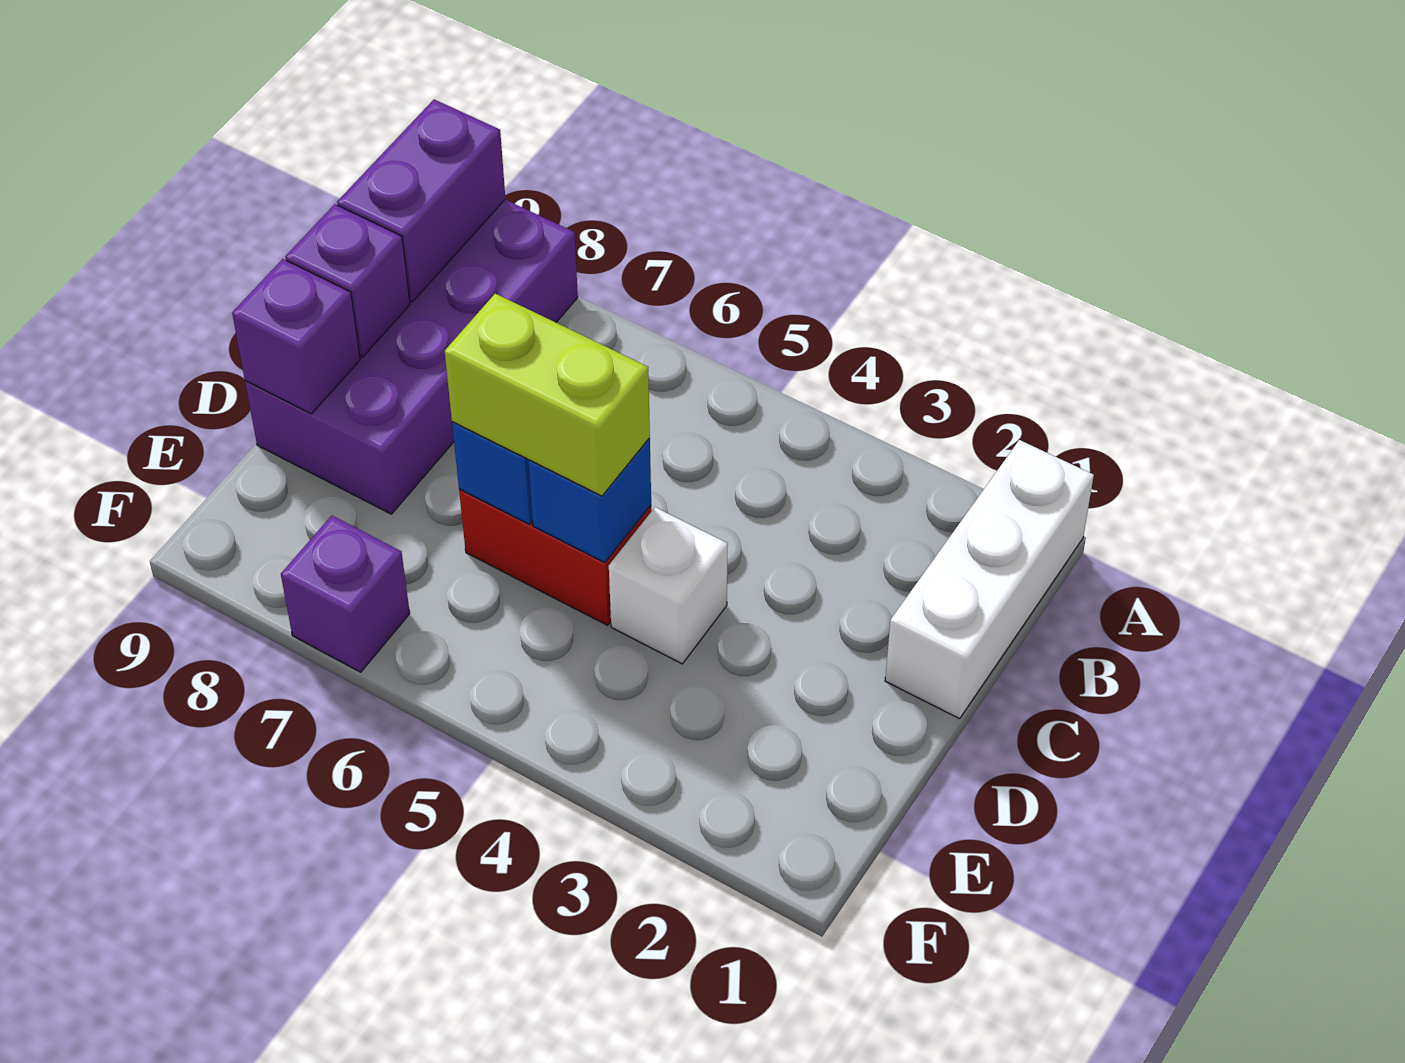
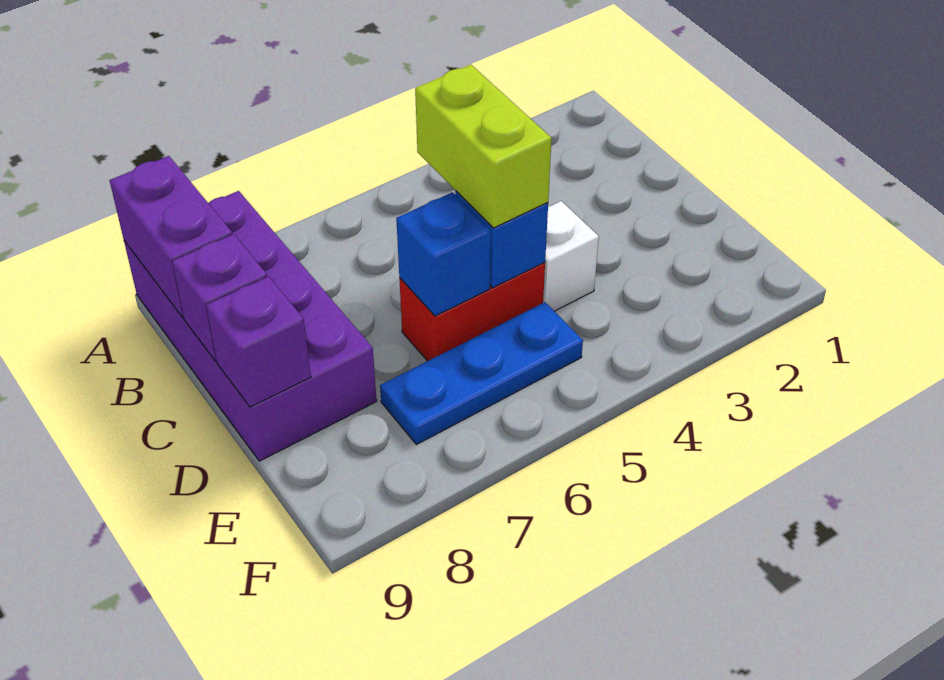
white 1x3 brick [885,440,1094,719] -> none
lime 1x2 brick [445,294,650,496] -> lime 1x2 brick turned to [415,65,552,228]
none -> blue 1x3 plate [380,302,583,445]
purple 1x1 brick [281,516,410,672] -> none

